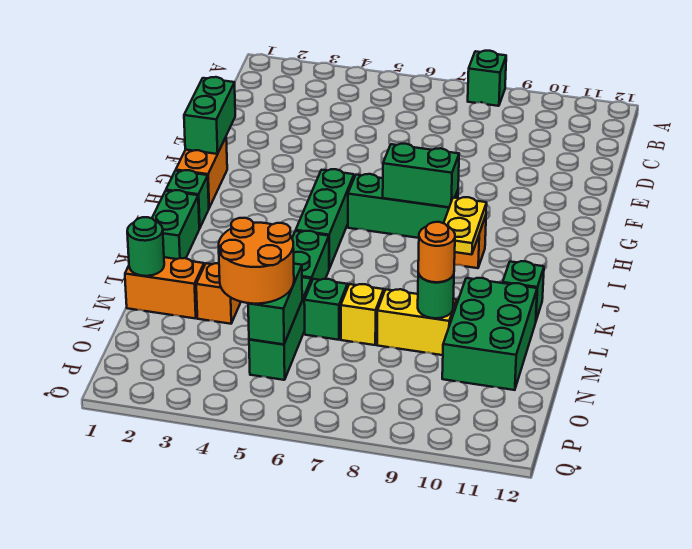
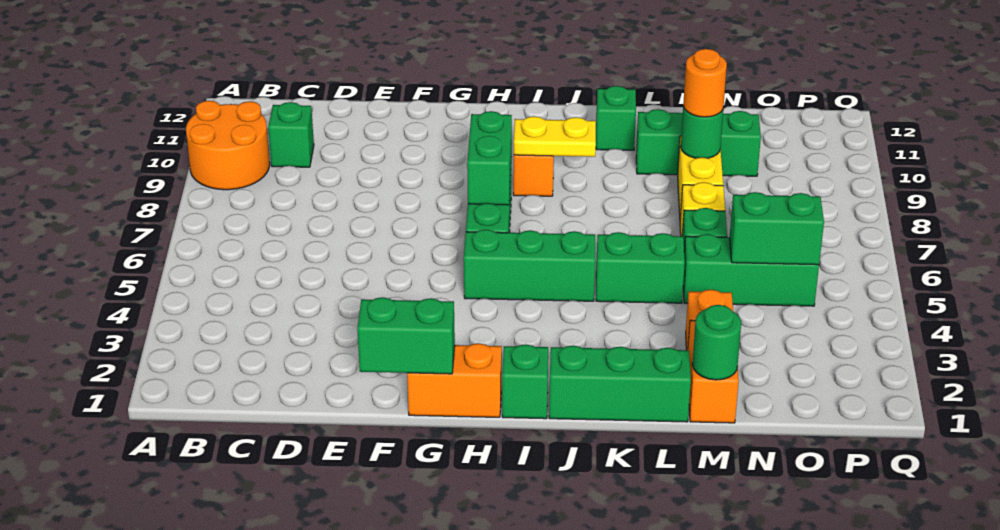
green 1x1 brick [468,51,506,106] -> green 1x1 brick moved to [268,102,314,167]
green 1x2 brick [152,190,199,259] -> green 1x3 brick [549,346,691,422]
green 2x3 brick [442,278,537,390] -> green 1x3 brick [636,109,761,176]
orange 2x2 round brick [219,218,294,304] -> orange 2x2 round brick moved to [186,101,270,190]

